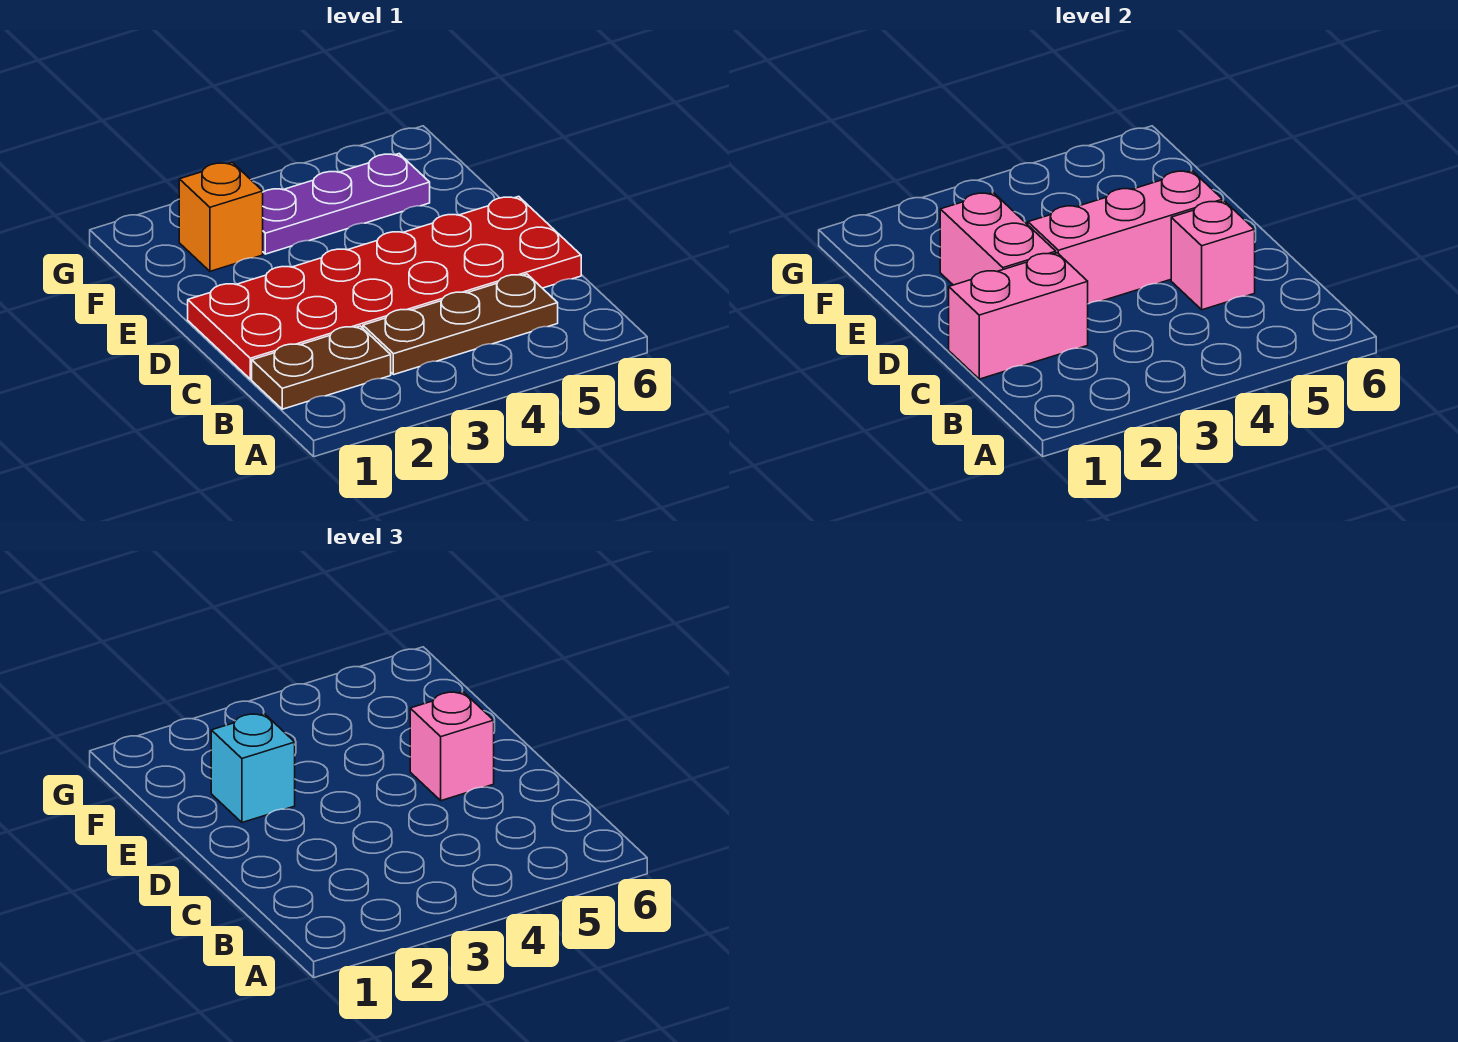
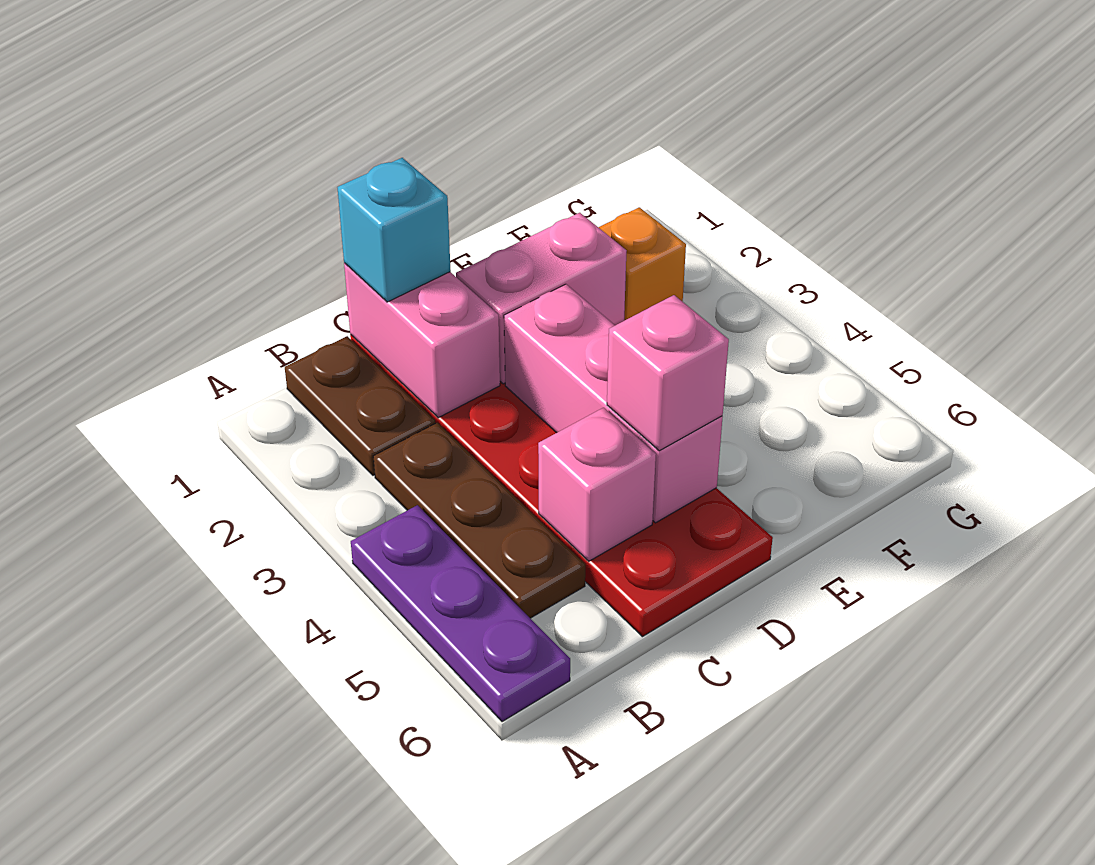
cyan 1x1 brick [211,714,295,822] -> cyan 1x1 brick moved to [337,158,451,302]
purple 1x3 plate [263,154,430,254] -> purple 1x3 plate moved to [351,505,570,722]

